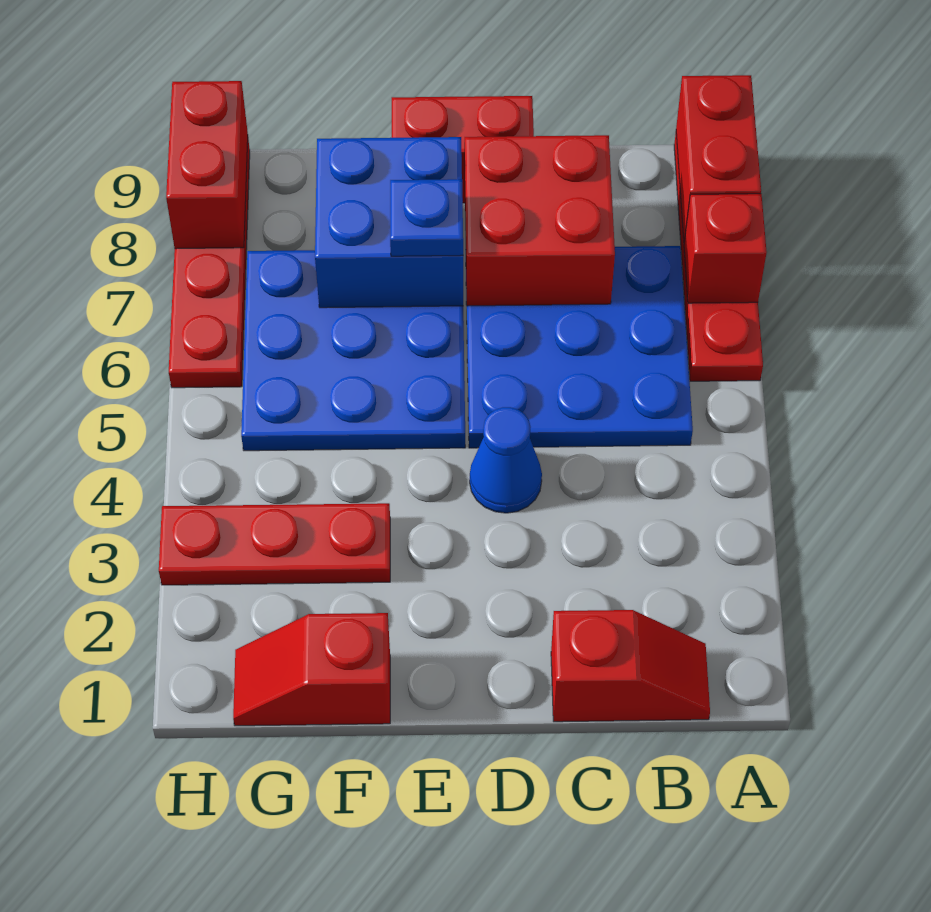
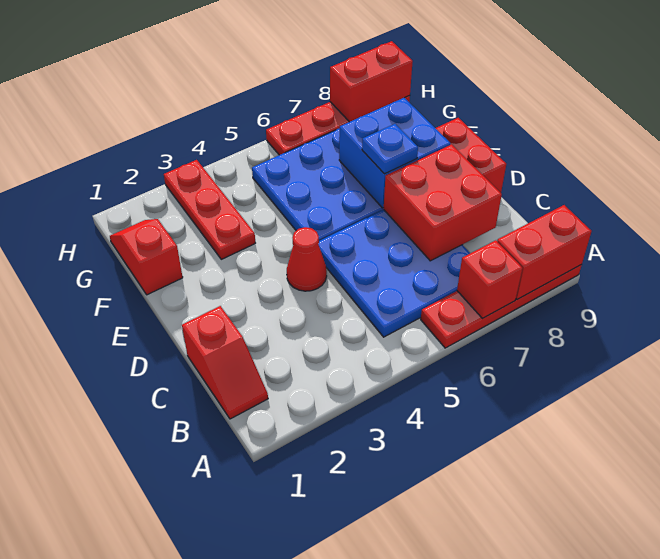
blue 1x1 cone [470,407,542,513] -> red 1x1 cone [287,227,327,291]

